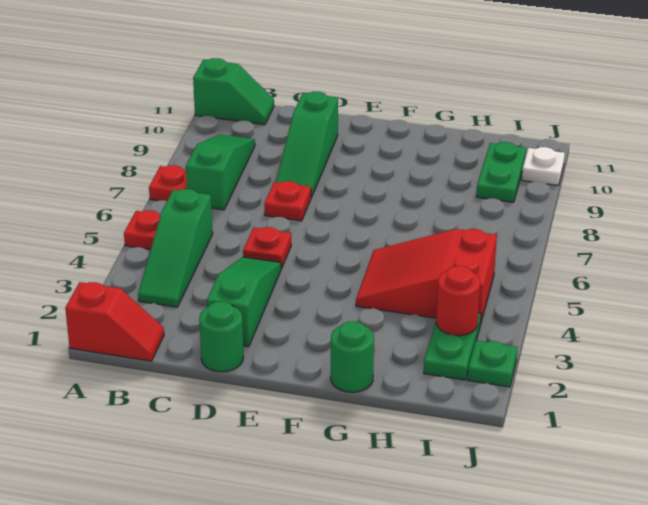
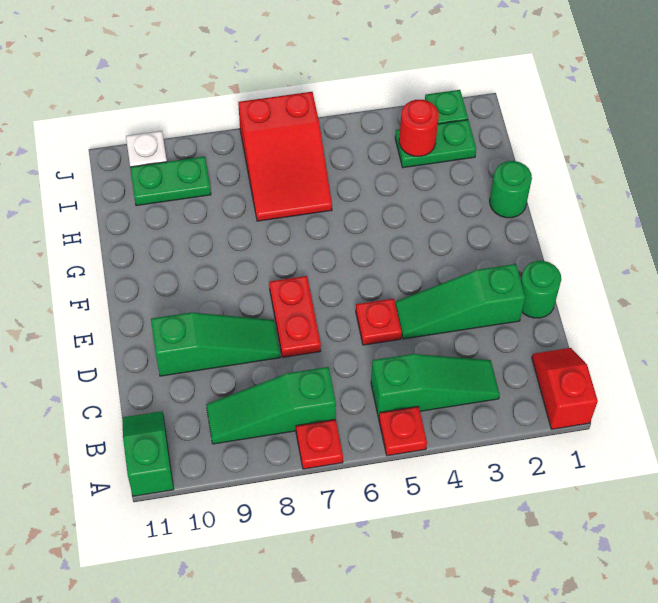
red 1x1 plate [264,181,311,221] -> red 1x2 plate [269,276,321,357]
red 2x3 slope [356,229,497,325] -> red 2x3 slope moved to [238,92,332,221]

